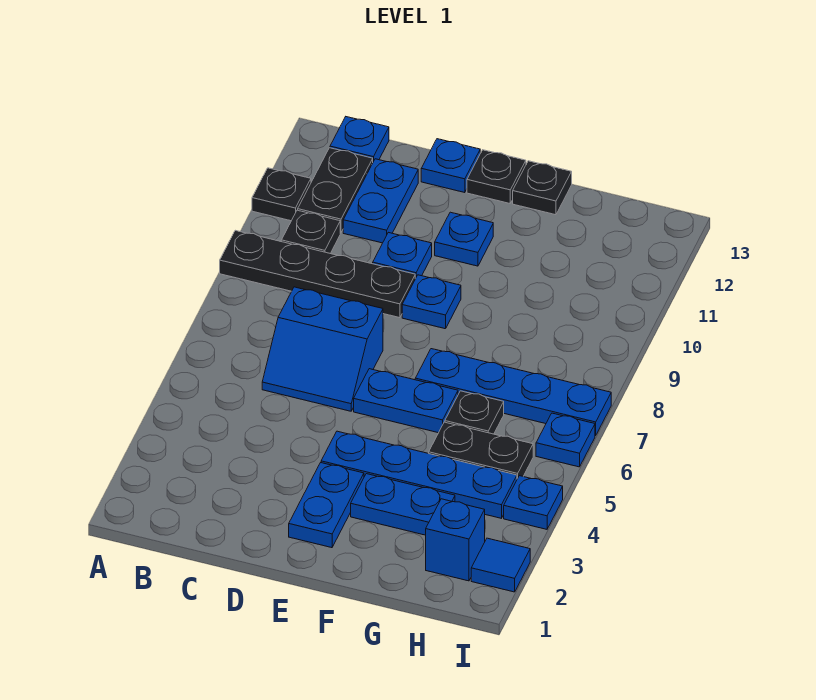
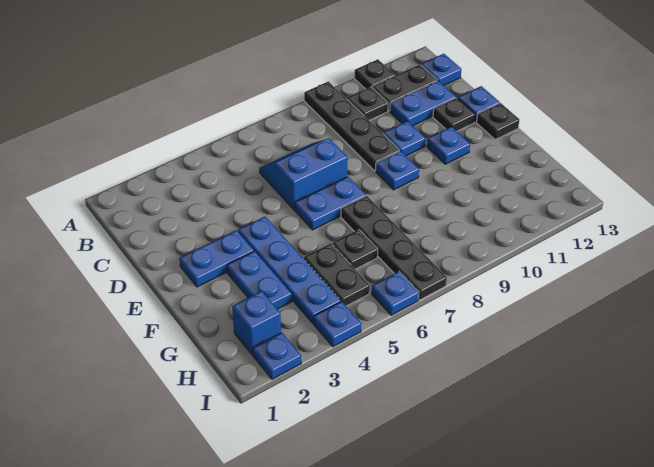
blue 2x2 slope [262,287,383,411] -> blue 2x2 slope turned to [259,139,347,210]
blue 1x2 plate [354,369,458,433] -> blue 1x2 plate turned to [295,177,366,230]
blue 1x4 plate [415,349,611,436] -> black 1x4 plate [341,196,447,300]
black 1x1 plate [513,161,572,215] -> black 1x1 plate moved to [433,98,475,131]
blue 1x1 tile [471,538,530,592] -> blue 1x1 plate [253,333,301,379]

